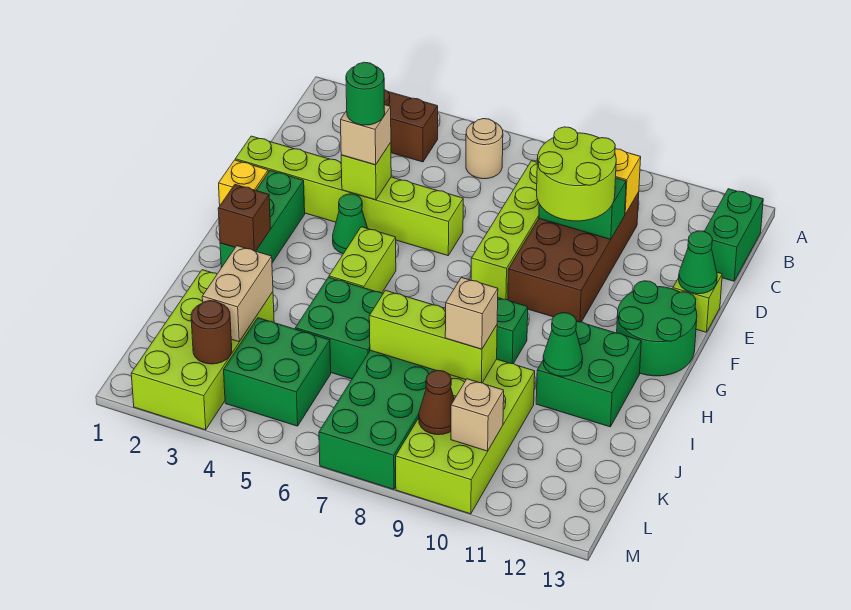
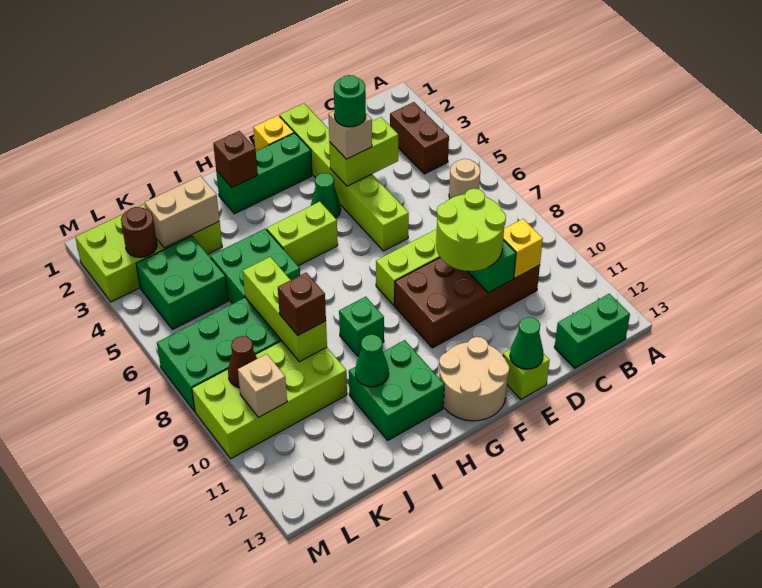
lime 1x1 brick [341,143,391,200] -> lime 1x2 brick [329,117,398,186]
green 2x2 round brick [617,281,697,376] -> tan 2x2 round brick [439,337,509,421]
tan 1x1 brick [445,277,498,349] -> brown 1x1 brick [278,273,326,335]

